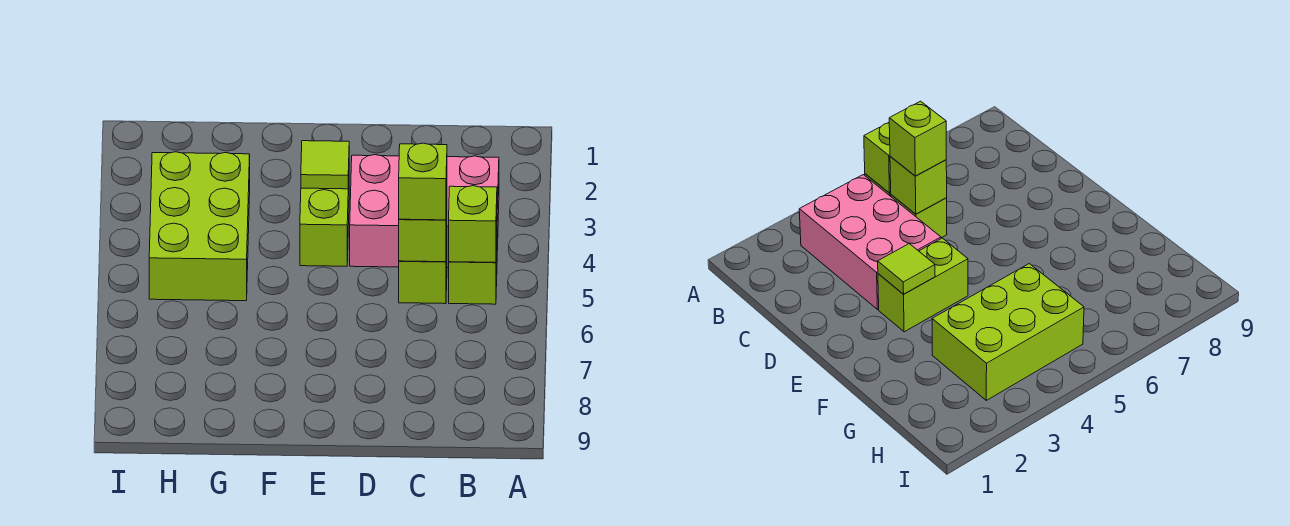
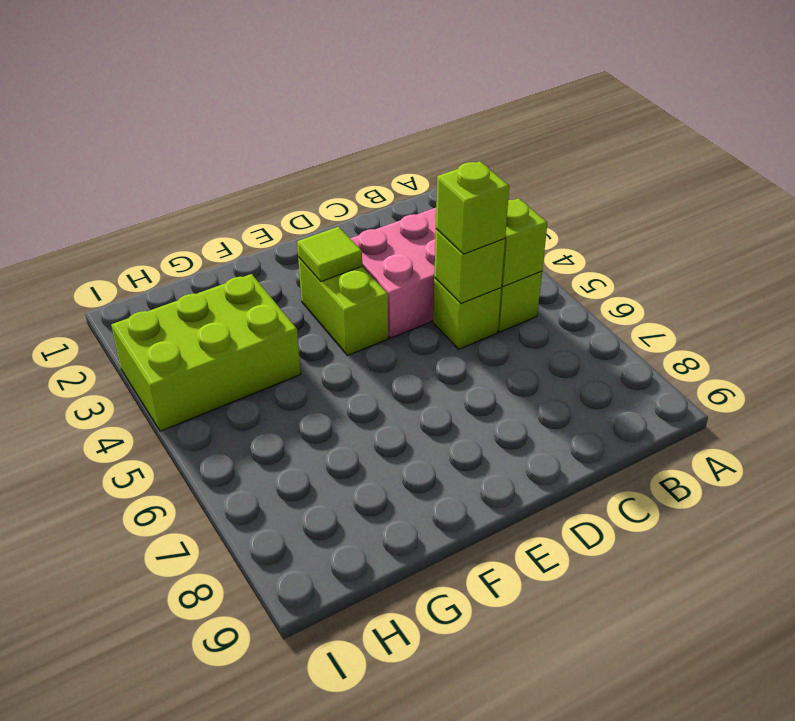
lime 2x3 brick [149,152,250,301] -> lime 2x3 brick turned to [111,274,301,431]

